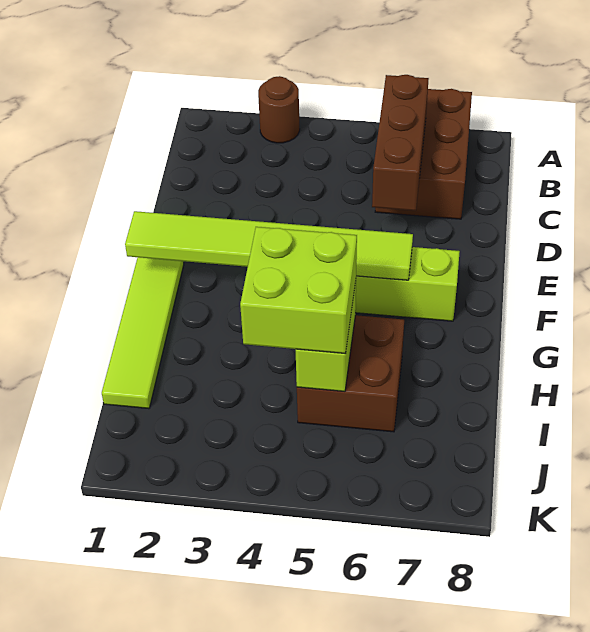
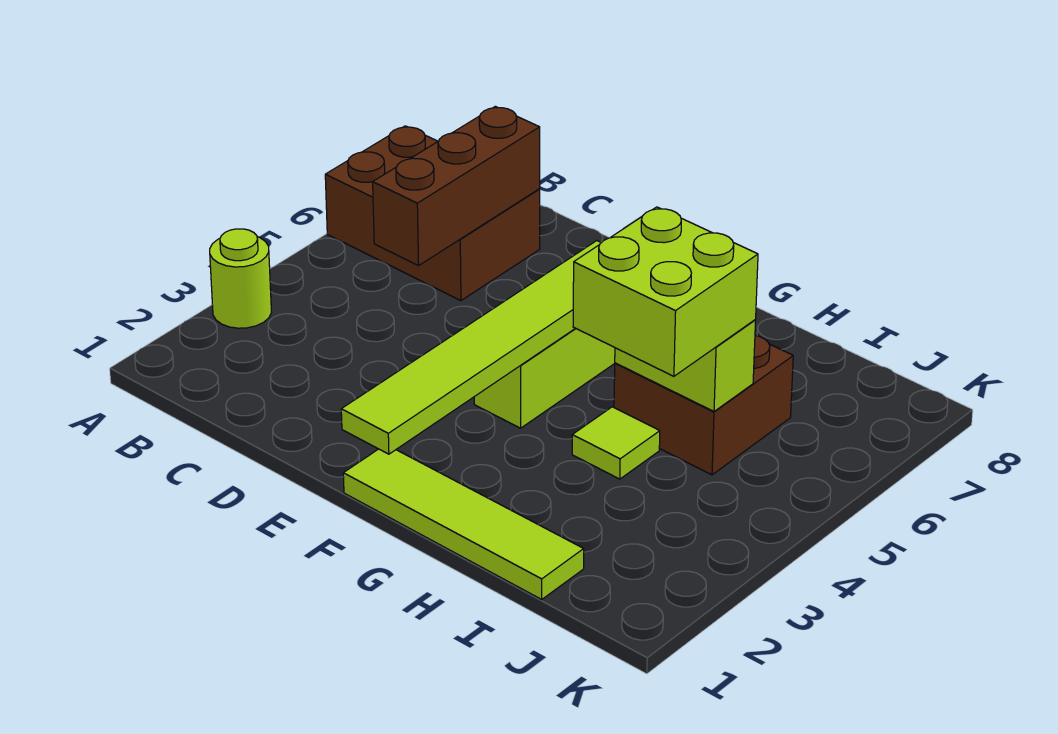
brown 1x1 round brick [258,76,300,143] -> lime 1x1 round brick [210,229,271,328]
brown 1x3 brick [372,75,429,211] -> brown 1x3 brick turned to [373,106,540,266]
none -> lime 1x1 tile [572,407,660,479]

